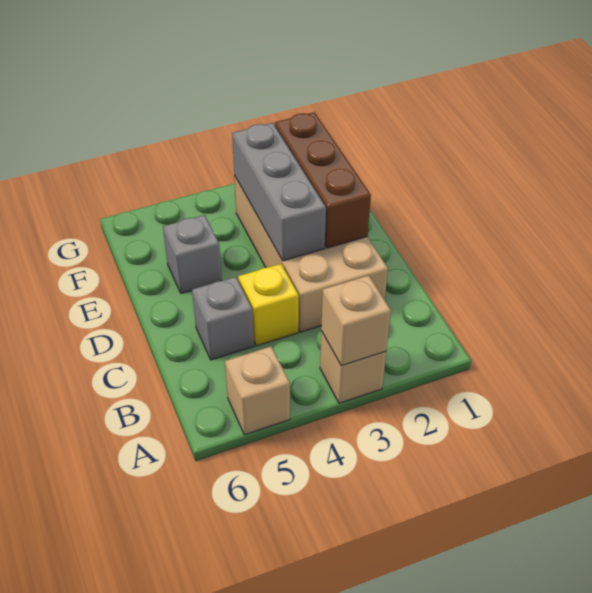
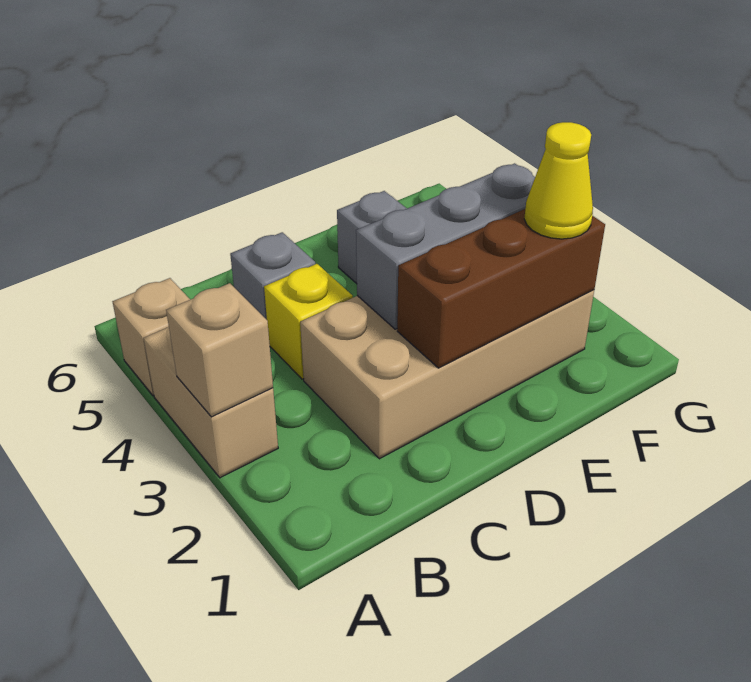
tan 1x1 brick [320,331,386,403] -> tan 1x2 brick [144,327,278,478]
none -> yellow 1x1 cone [524,122,593,239]

